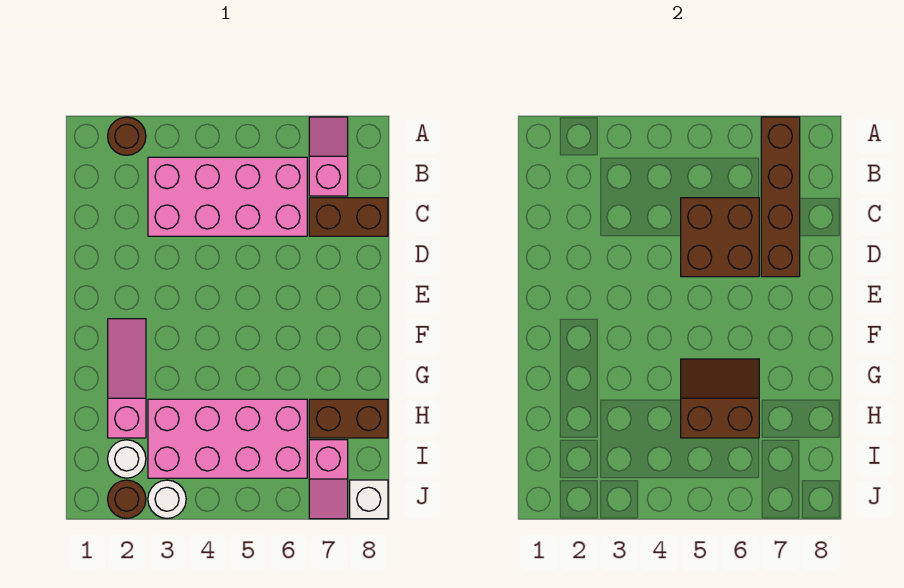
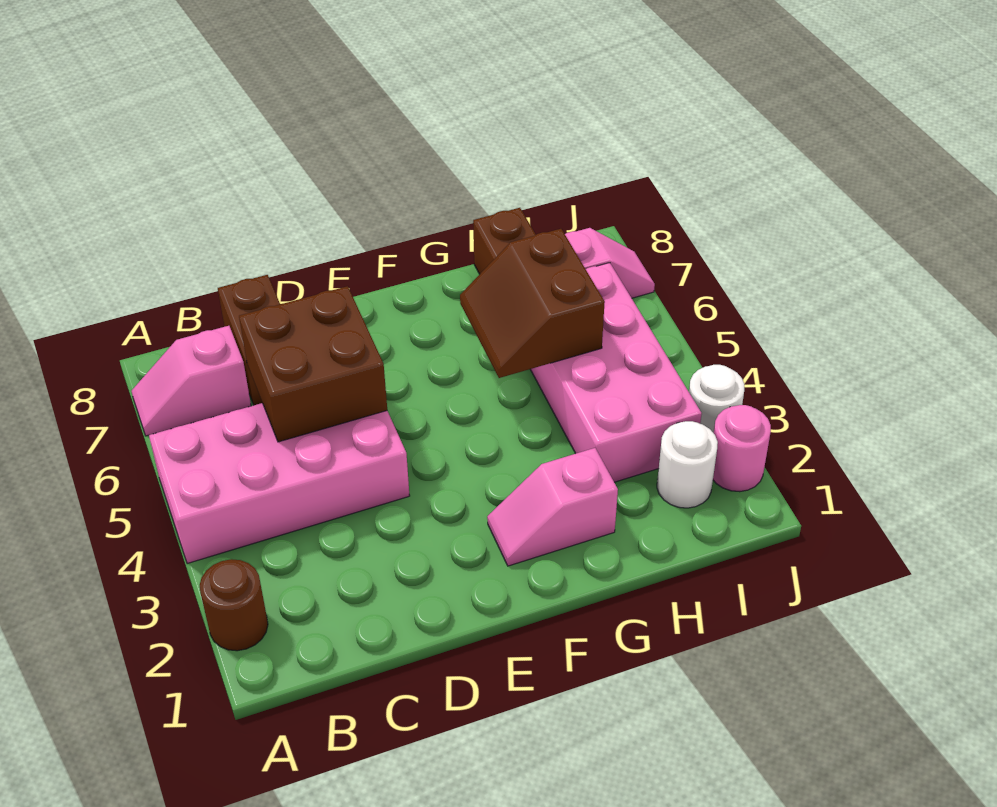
brown 1x4 brick [761,117,800,277] -> none
pink 2x4 brick [148,157,307,236] -> pink 2x4 brick turned to [149,403,410,564]
pink 1x3 slope [108,319,146,438] -> pink 1x2 slope [487,448,618,566]
brown 1x1 round brick [108,480,146,518] -> pink 1x1 round brick [713,405,771,492]
white 1x1 brick [350,480,388,519] -> none

